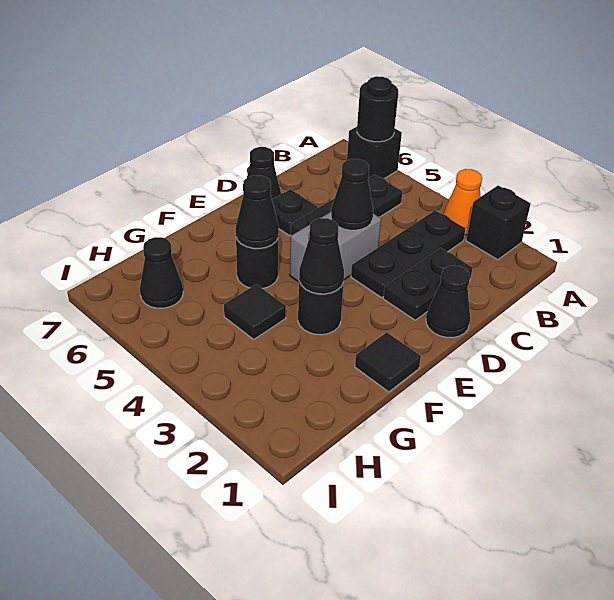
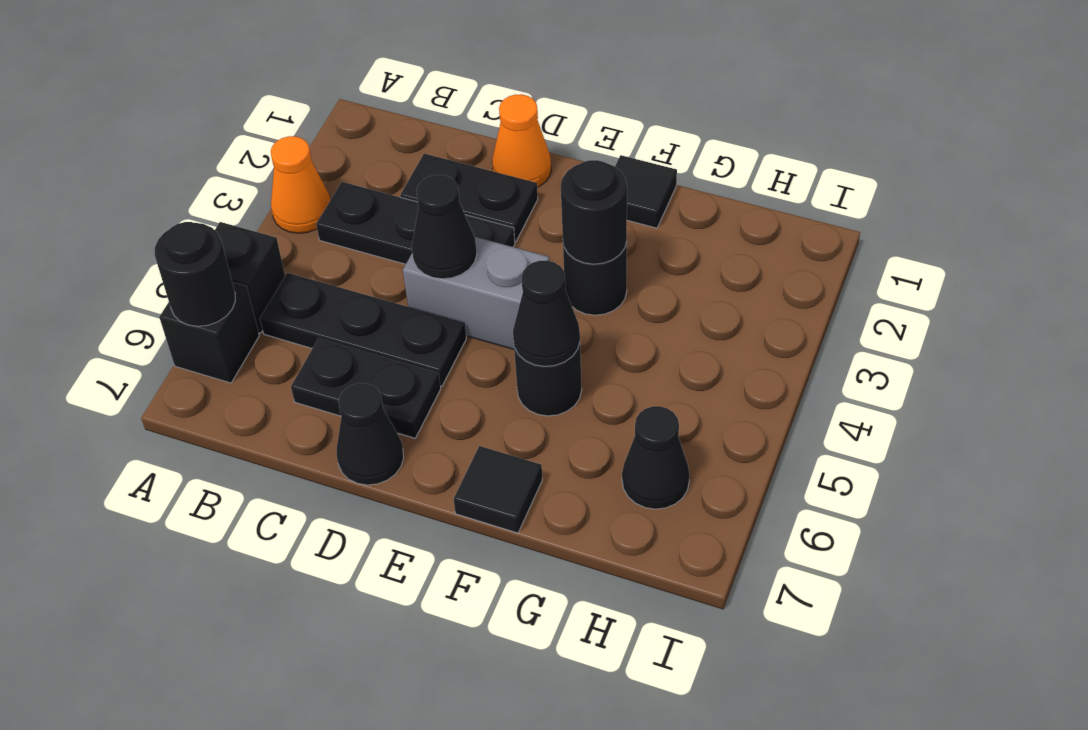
black 1x1 brick [466,185,531,260] -> black 1x1 brick moved to [215,222,285,333]
black 1x1 cone [426,266,470,338] -> orange 1x1 cone [492,94,551,187]
black 1x1 plate [272,189,318,235] -> black 1x2 plate [291,338,441,438]
black 1x1 cone [299,218,344,294] -> black 1x1 round brick [561,160,627,264]
black 1x1 tile [224,284,286,339] -> black 1x1 tile moved to [454,446,542,533]

